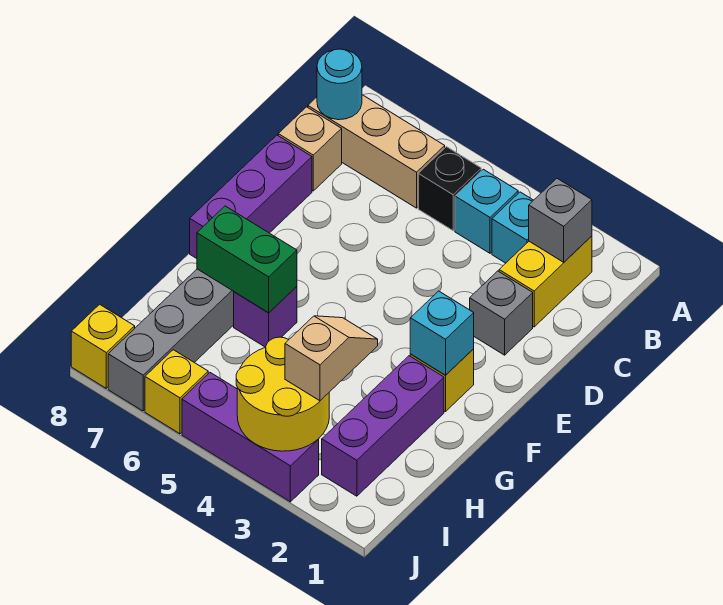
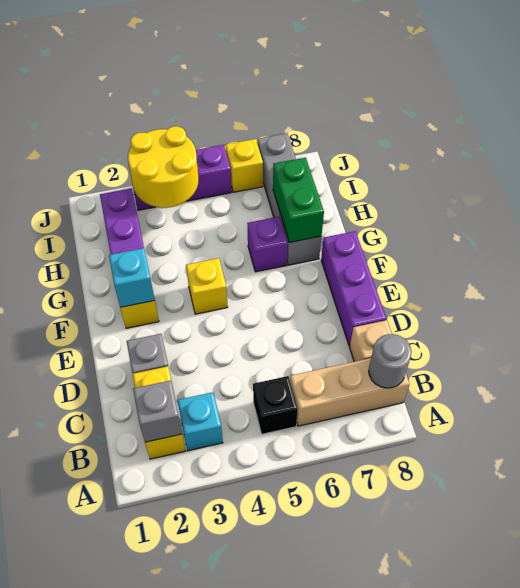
cyan 1x1 brick [455,169,518,253] -> none
cyan 1x1 round brick [317,49,362,120] -> grey 1x1 round brick [369,334,412,388]
green 1x2 brick [197,206,297,313] -> green 1x2 brick turned to [273,158,324,242]
tan 1x2 slope [285,316,378,401] -> none
yellow 1x1 brick [71,304,135,388] -> yellow 1x1 brick moved to [186,258,228,314]

